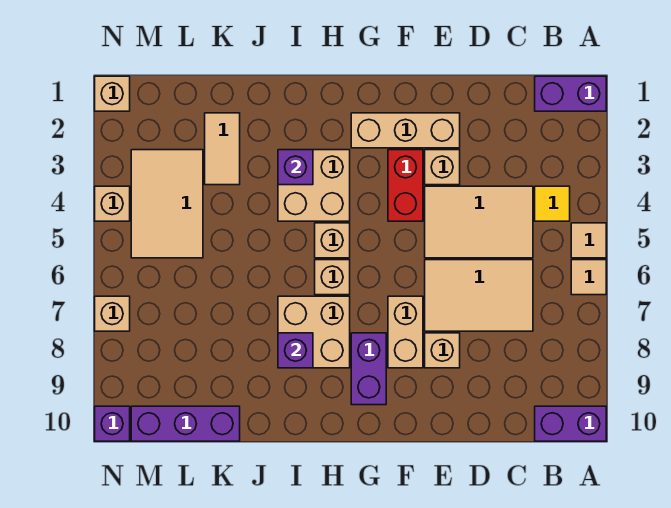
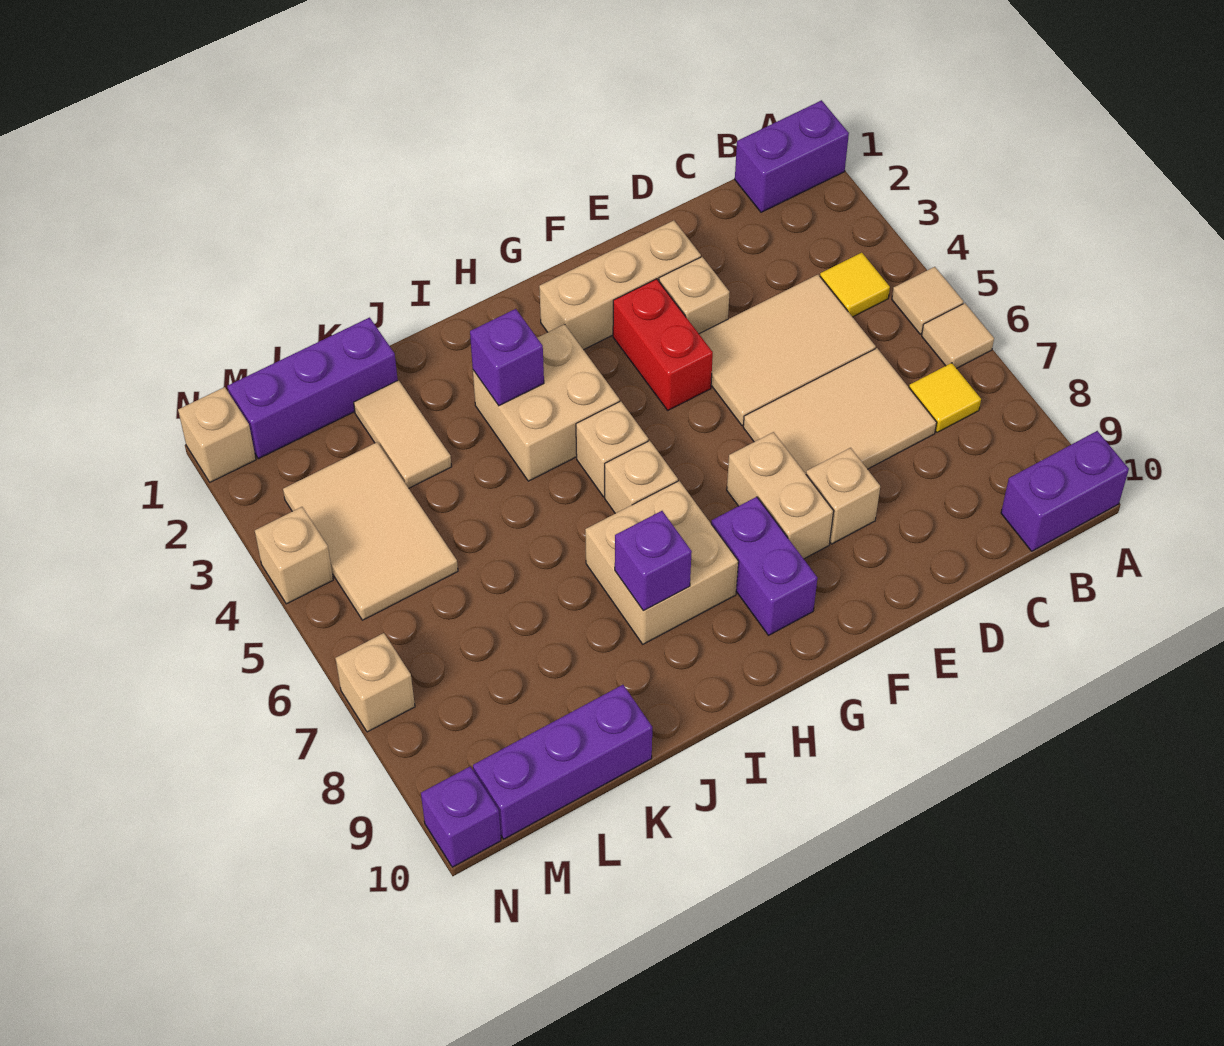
none -> yellow 1x1 tile [909,363,981,432]
none -> purple 1x3 brick [227,318,398,459]

